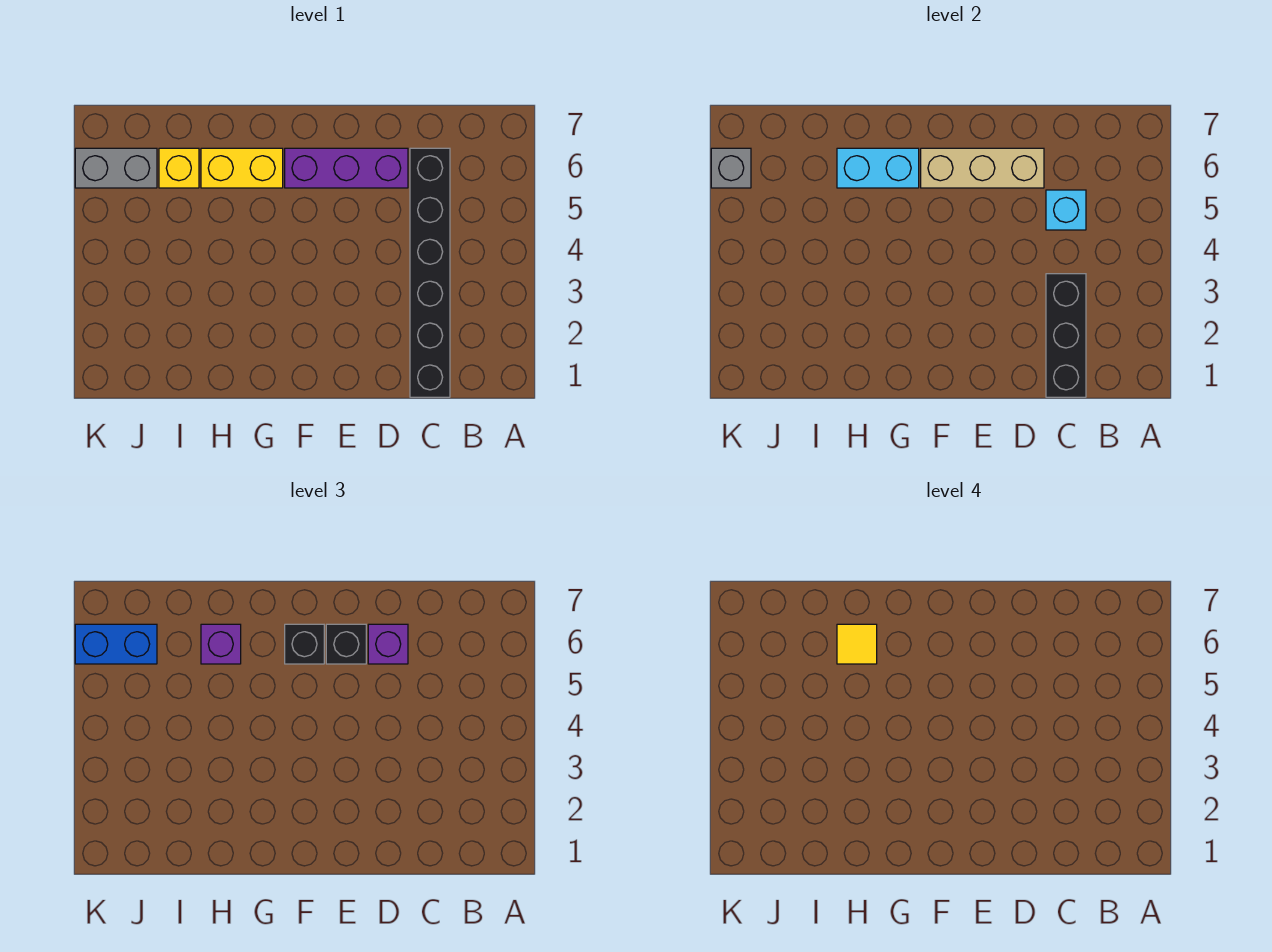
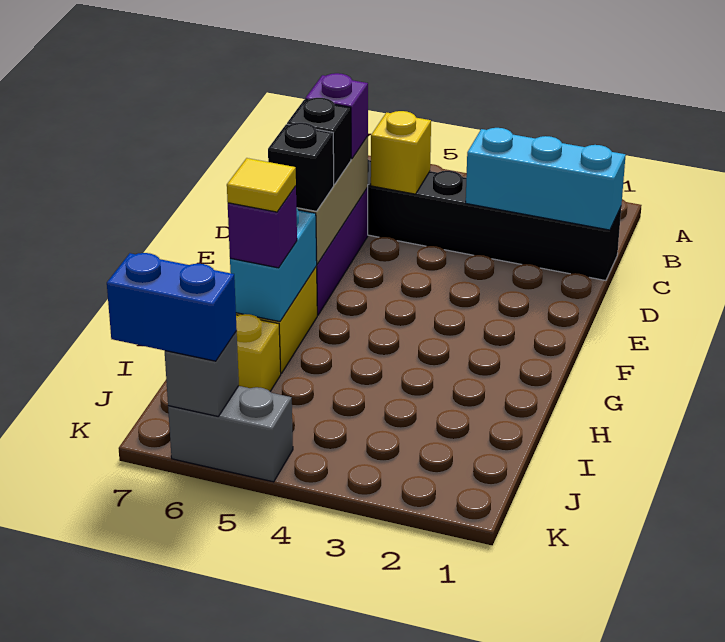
black 1x3 brick [1046,274,1086,397] -> cyan 1x3 brick [466,128,626,230]
cyan 1x1 brick [1046,190,1086,230] -> yellow 1x1 brick [371,111,431,194]
grey 1x2 brick [75,148,157,188] -> grey 1x2 brick turned to [168,386,293,482]
blue 1x2 brick [75,624,157,664] -> blue 1x2 brick turned to [107,253,237,361]

